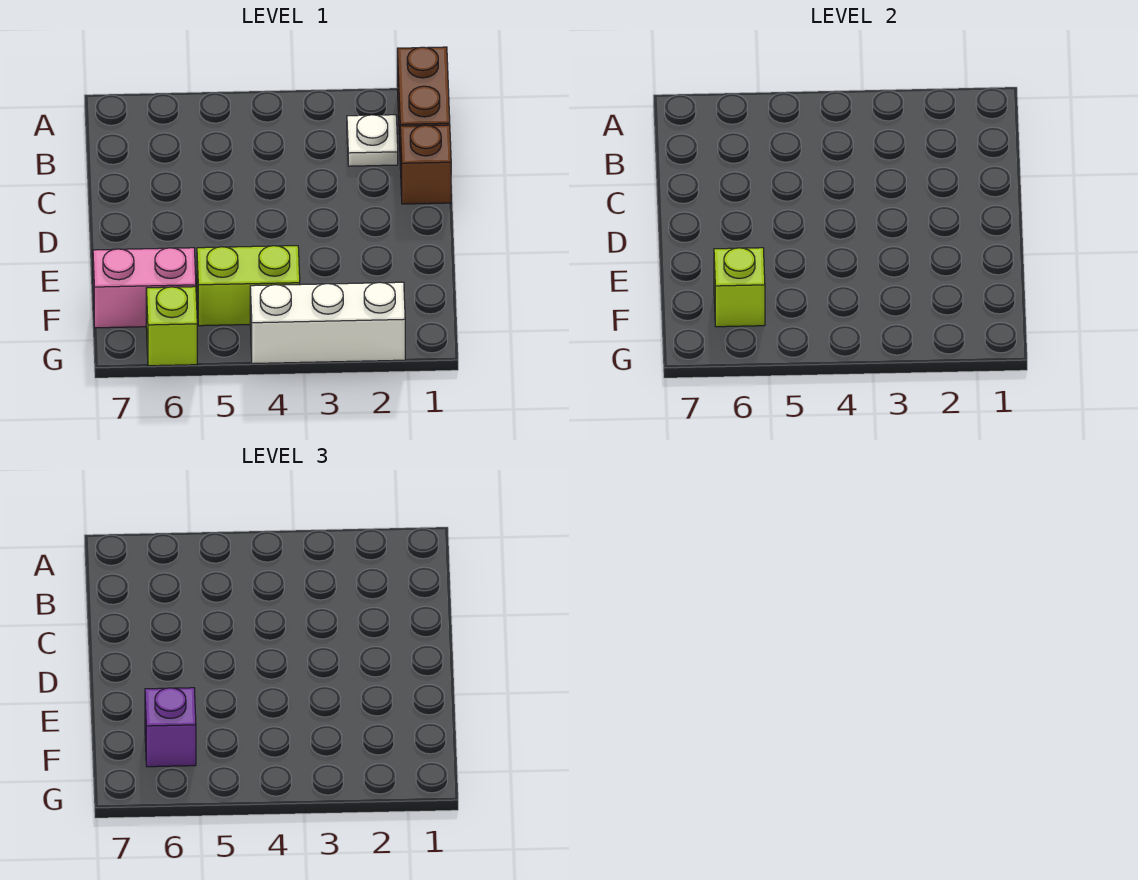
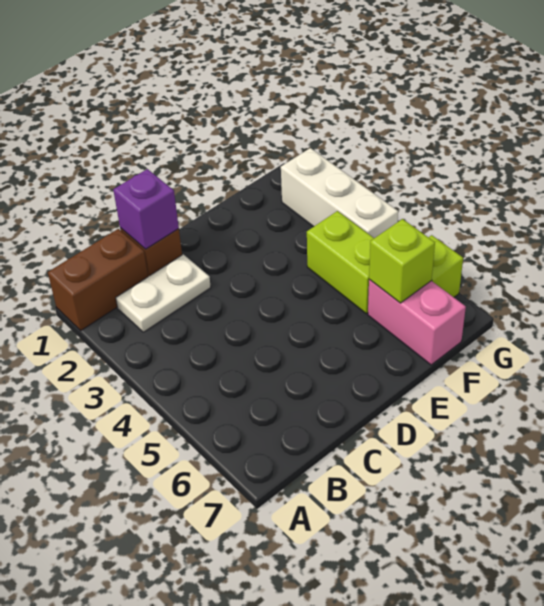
white 1x1 plate [347,115,398,166] -> white 1x2 plate [116,254,211,332]
purple 1x1 brick [145,688,196,767] -> purple 1x1 brick moved to [113,169,179,249]

